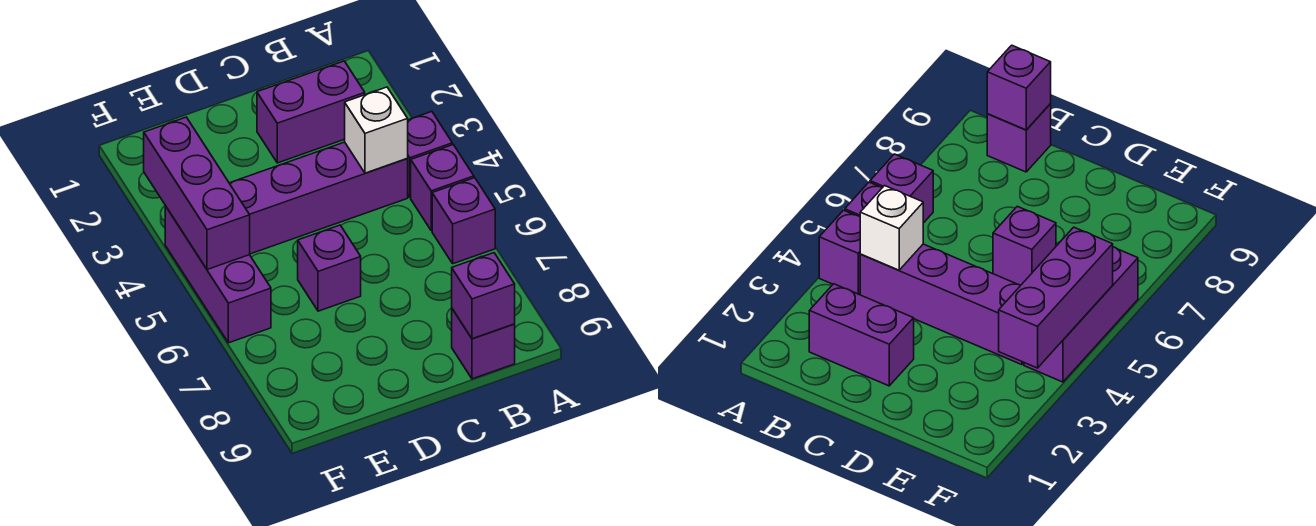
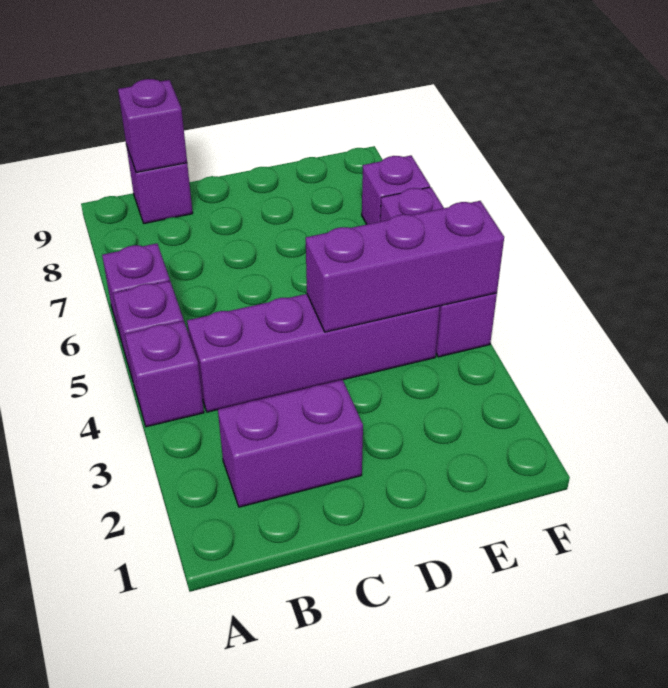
white 1x1 brick [345,87,408,173] -> none
purple 1x1 brick [298,225,361,311] -> purple 1x1 brick moved to [362,156,430,224]
purple 1x3 brick [144,117,250,269] -> purple 1x3 brick turned to [306,201,504,332]

